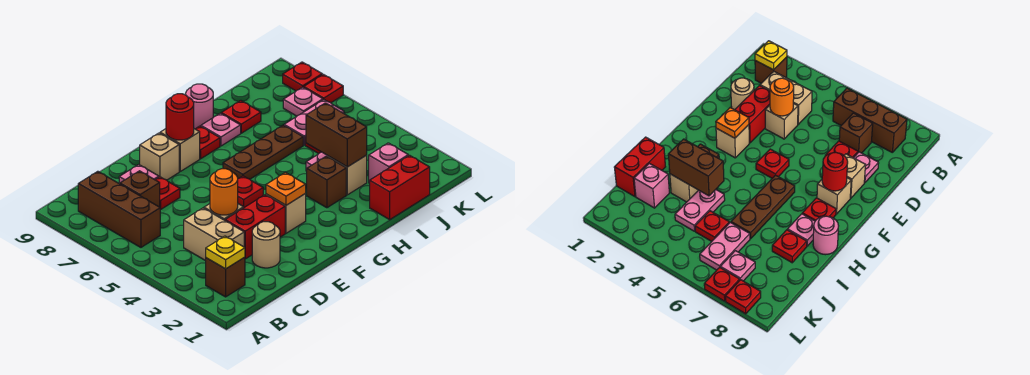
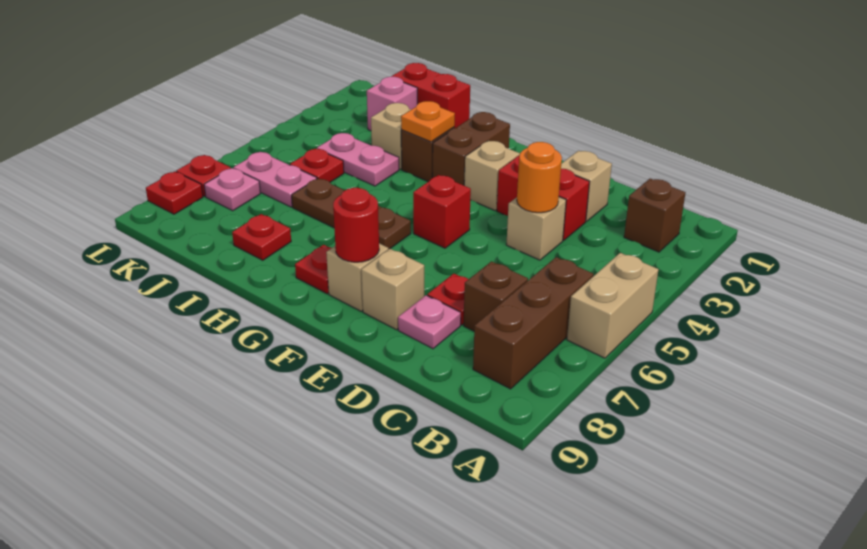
yellow 1x1 plate [206,236,245,269] -> none
tan 1x2 brick [184,208,244,261] -> tan 1x2 brick moved to [567,253,659,358]
tan 1x1 round brick [252,222,280,268] -> tan 1x1 brick [561,151,612,222]
orange 1x1 plate [266,173,306,205] -> orange 1x1 plate moved to [401,101,455,142]
red 1x1 plate [238,176,263,207] -> red 1x1 brick [413,175,471,248]
pink 1x1 plate [201,113,241,146] -> none
pink 1x1 round brick [186,84,213,129] -> none
brown 1x2 brick [306,103,367,167] -> brown 1x2 brick moved to [432,112,510,185]

